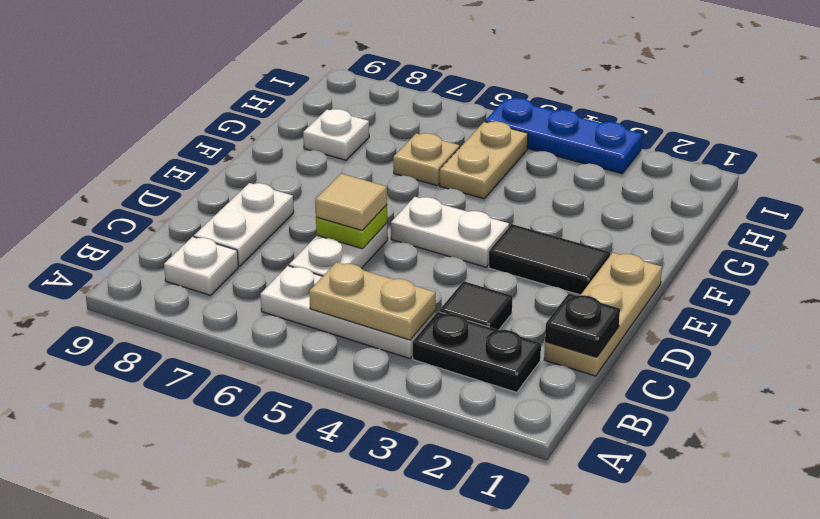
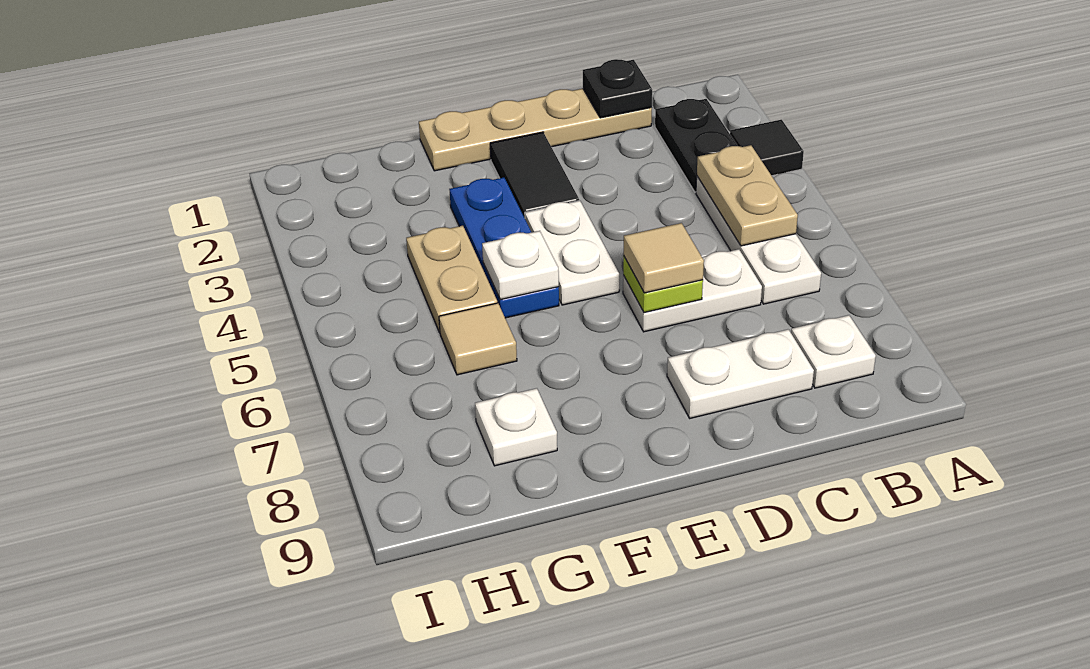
tan 1x3 plate [544,253,662,376] -> tan 1x4 plate [419,89,652,171]
black 1x1 tile [439,281,513,330] -> black 1x1 tile moved to [730,120,804,176]
none -> white 1x1 plate [482,231,559,300]
tan 1x2 plate [440,122,528,199] -> tan 1x2 plate turned to [406,226,497,333]
tan 1x1 plate [393,133,460,186] -> tan 1x1 tile [439,303,517,375]
blue 1x3 plate [485,98,642,174] -> blue 1x3 plate moved to [449,178,559,318]

